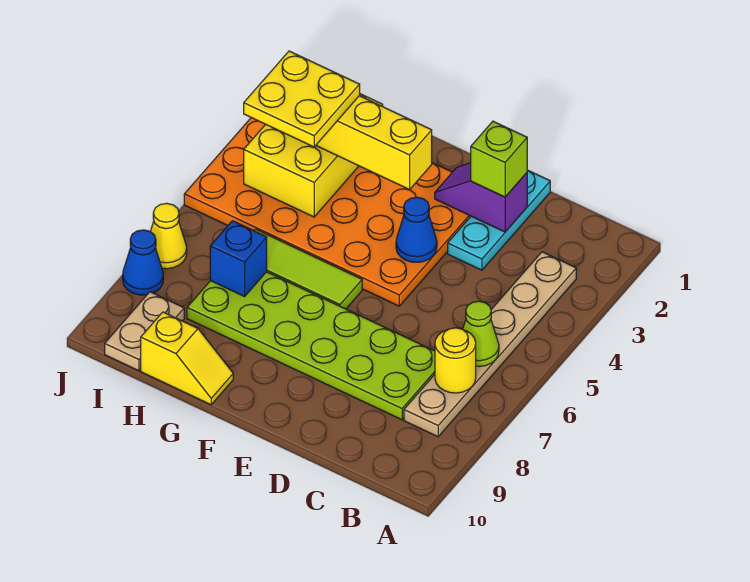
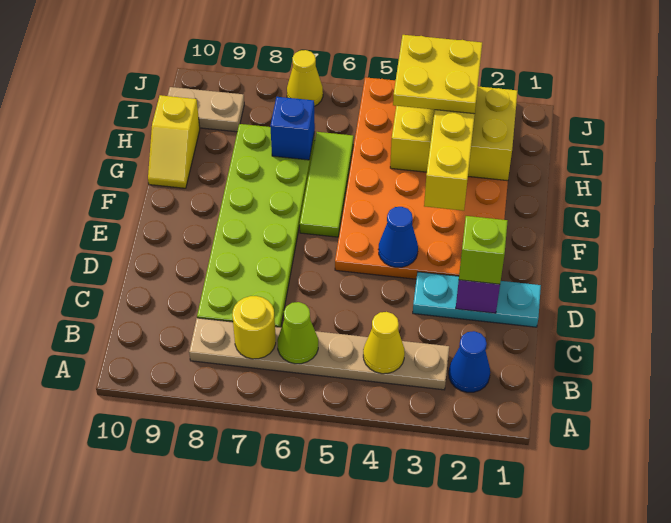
none -> yellow 1x1 cone [363,312,405,374]
blue 1x1 cone [123,230,163,295] -> blue 1x1 cone moved to [449,331,490,392]

